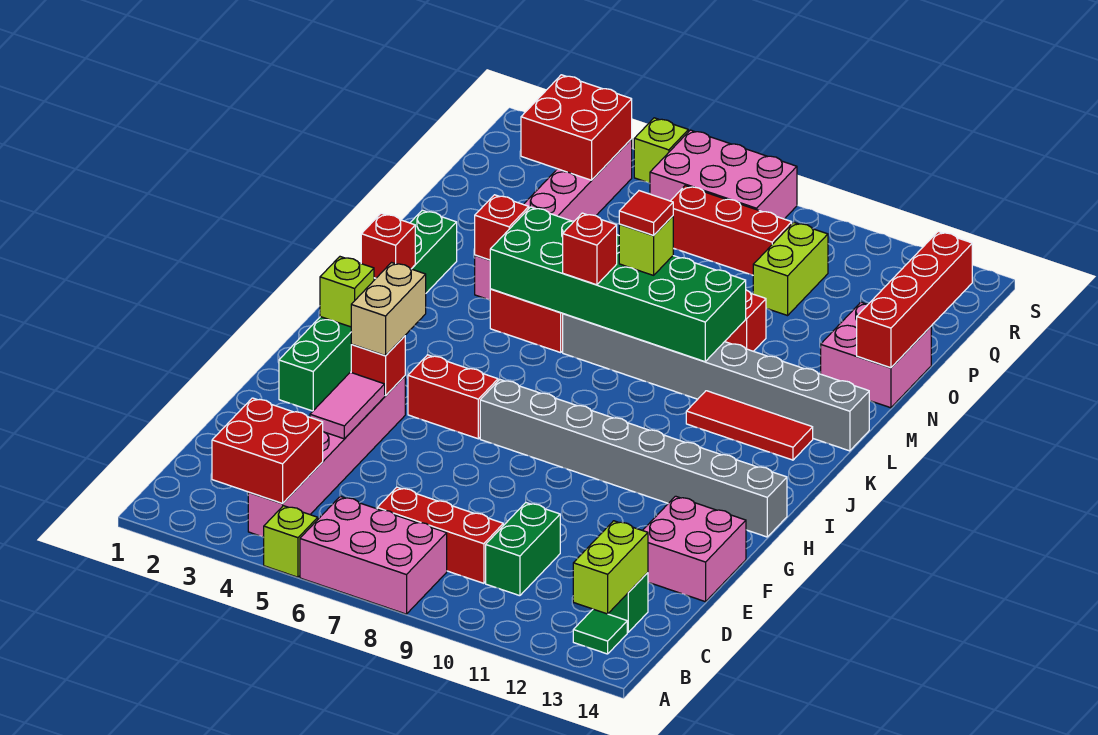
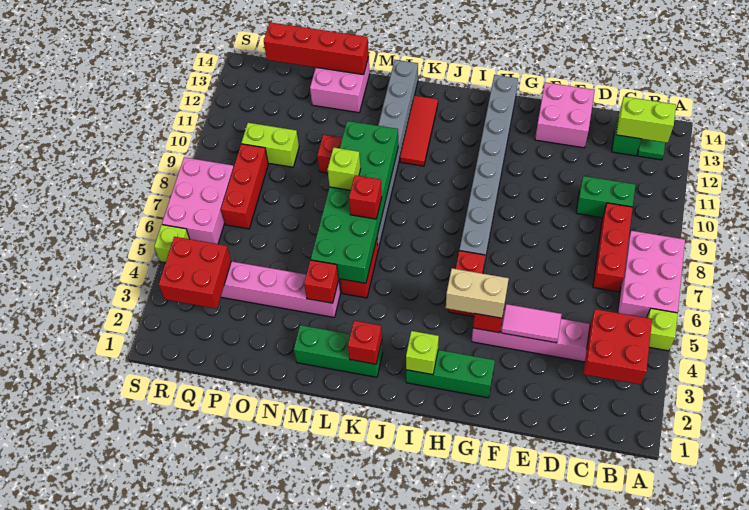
red 1x1 tile [619,191,673,236] -> none

